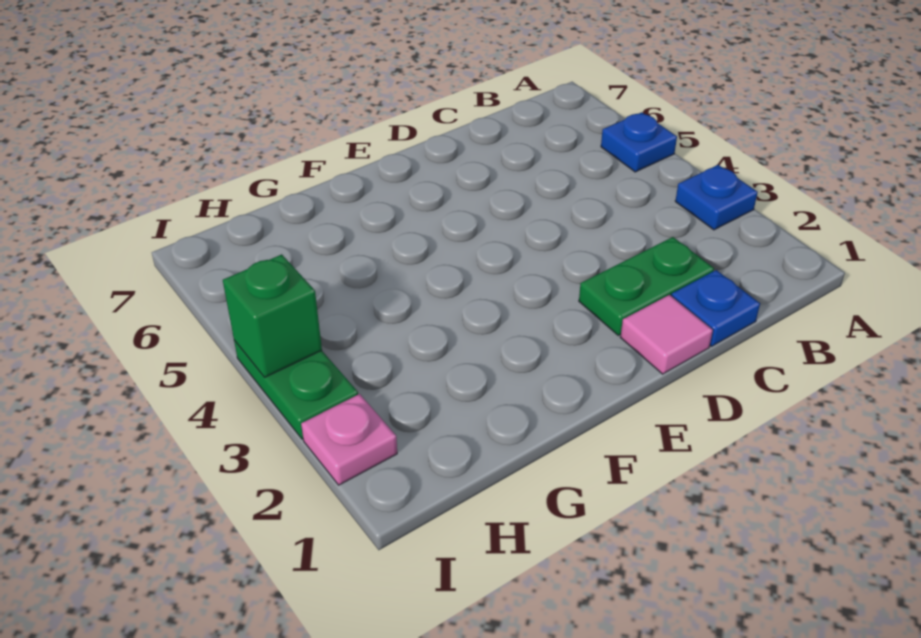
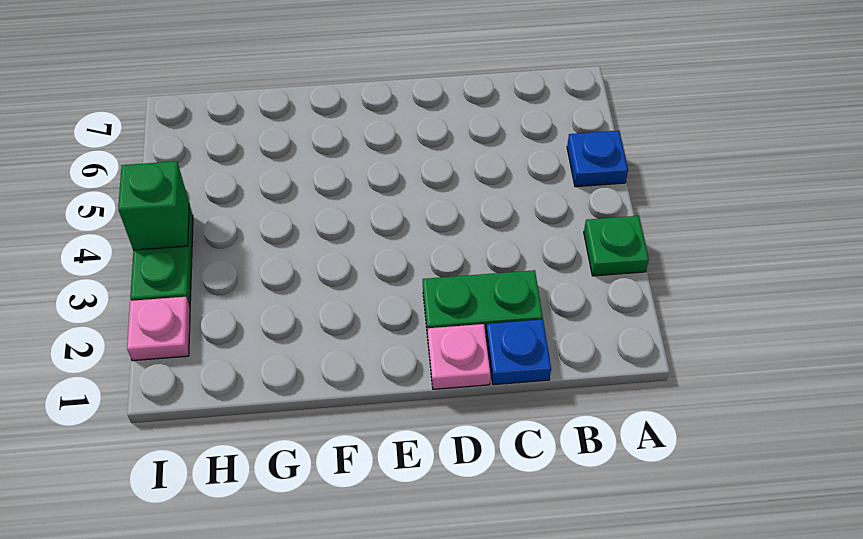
blue 1x1 plate [675,165,758,230] -> green 1x1 plate [584,216,649,276]
pink 1x1 tile [620,295,713,374] -> pink 1x1 plate [427,324,491,389]

